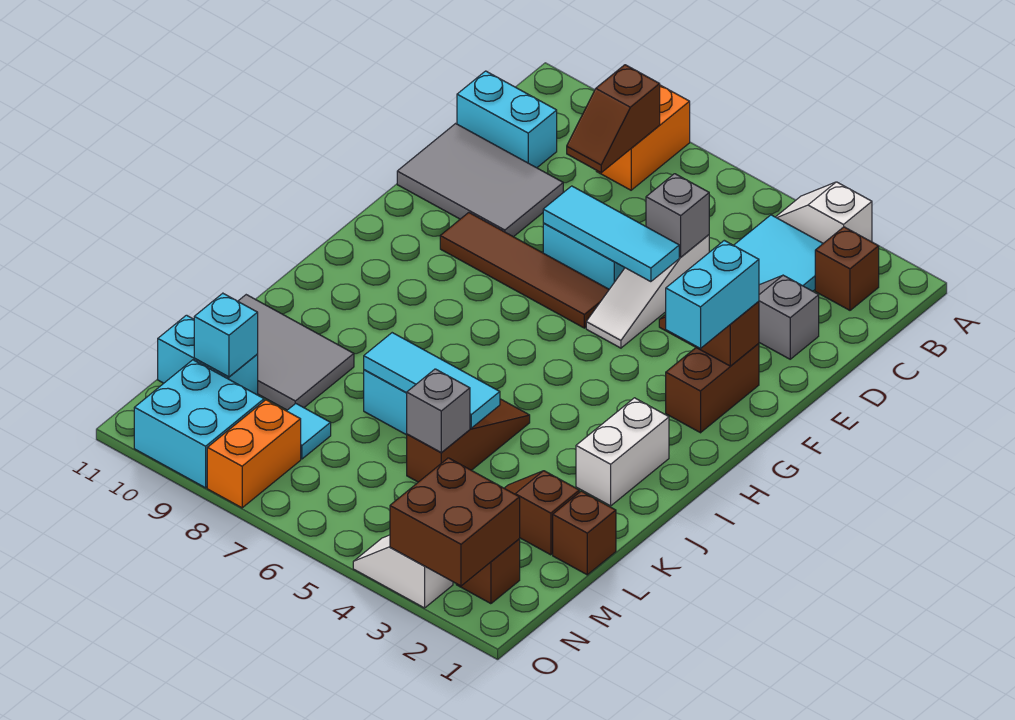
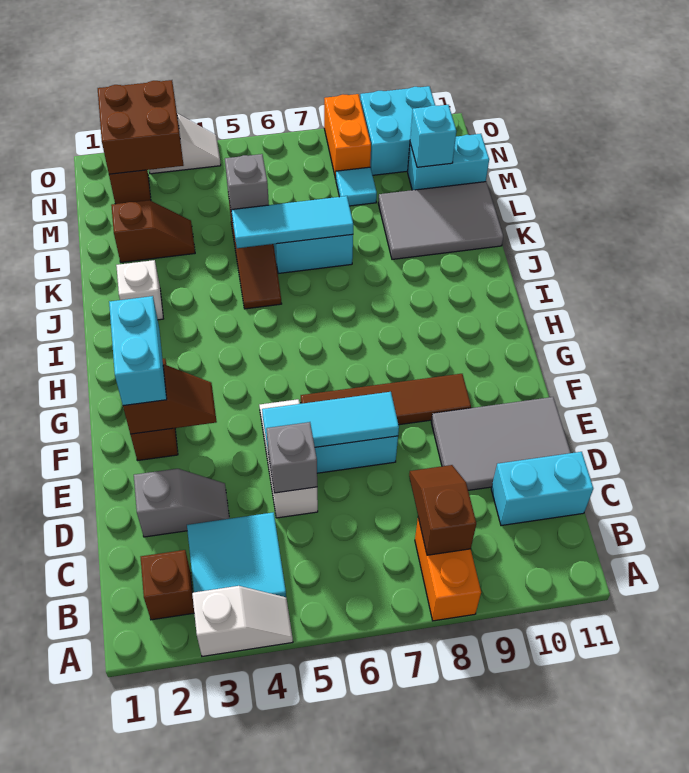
white 1x2 brick [576,398,669,506] -> white 1x1 brick [116,260,163,320]
brown 1x1 brick [553,491,616,575] -> none

